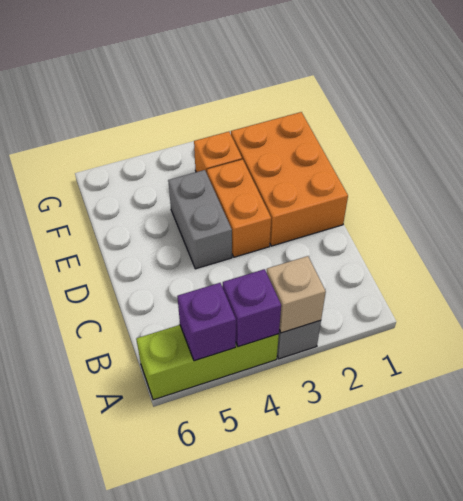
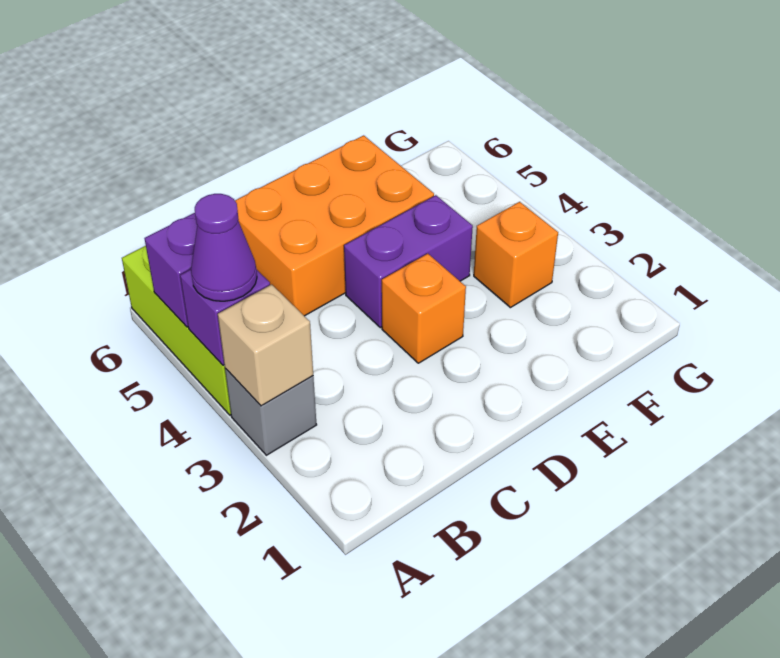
none -> purple 1x1 cone [191,194,257,301]
orange 2x3 brick [231,112,348,246] -> orange 2x3 brick moved to [235,135,434,316]
orange 1x2 brick [207,159,271,257] -> orange 1x1 brick [382,254,466,363]
grey 1x2 brick [168,170,232,269] -> purple 1x2 brick [344,195,473,328]

